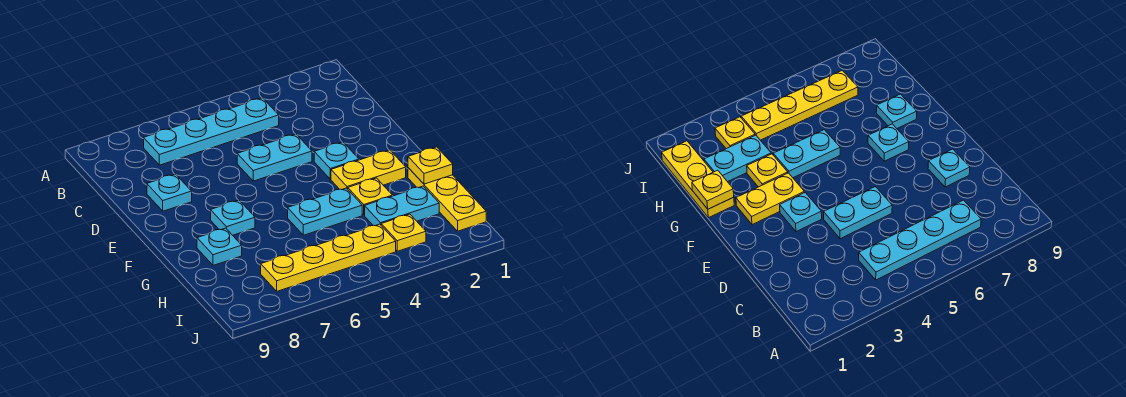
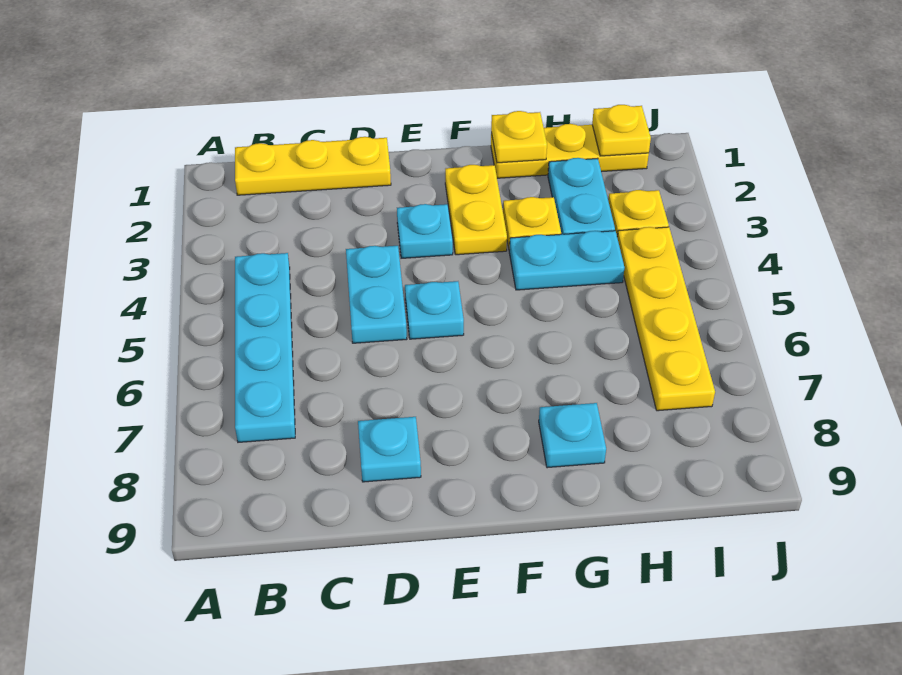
none -> yellow 1x3 plate [235,137,391,195]
cyan 1x1 plate [211,200,255,235] -> cyan 1x1 plate moved to [405,281,464,339]
cyan 1x2 plate [288,188,362,235] -> cyan 1x2 plate turned to [509,231,624,290]
none -> yellow 1x1 plate [592,105,651,156]

